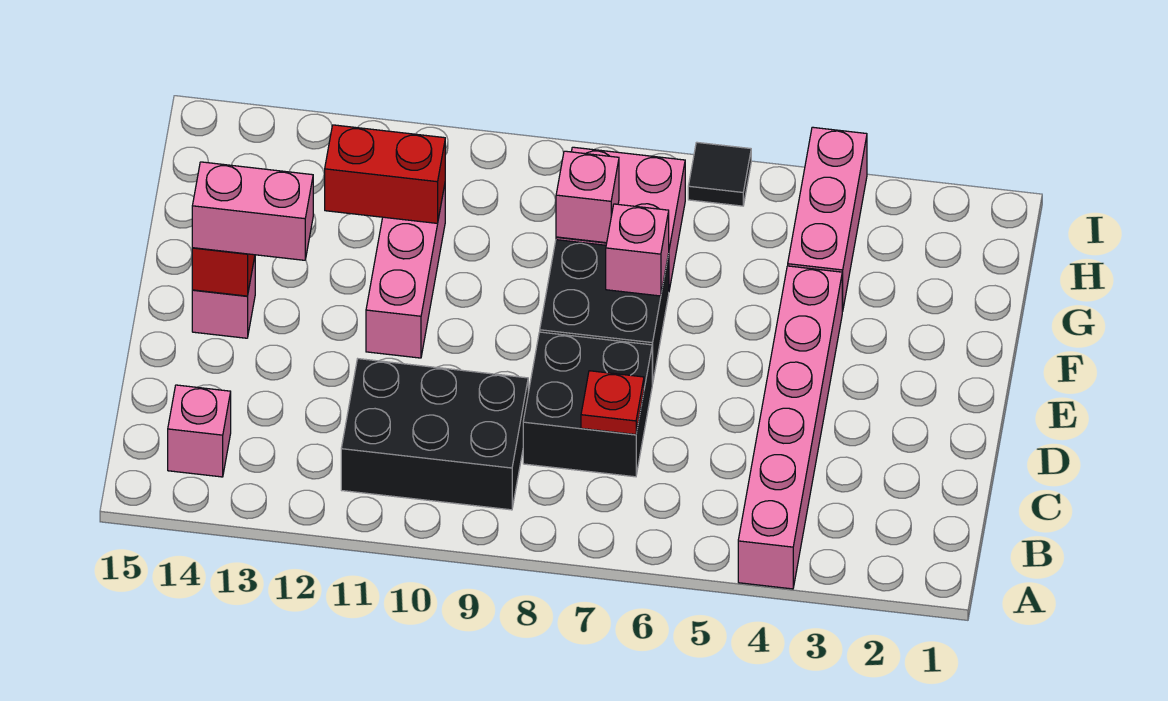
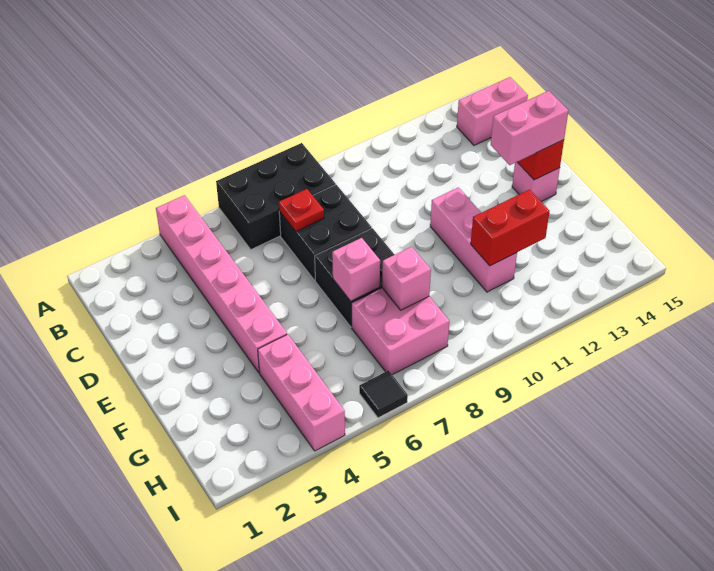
black 2x3 brick [341,359,528,510] -> black 2x3 brick moved to [216,143,336,249]
pink 1x1 brick [168,385,231,477] -> pink 1x2 brick [457,77,528,145]

